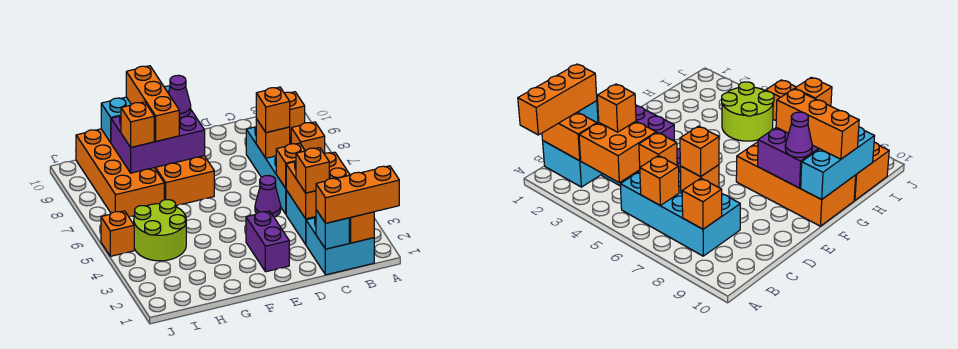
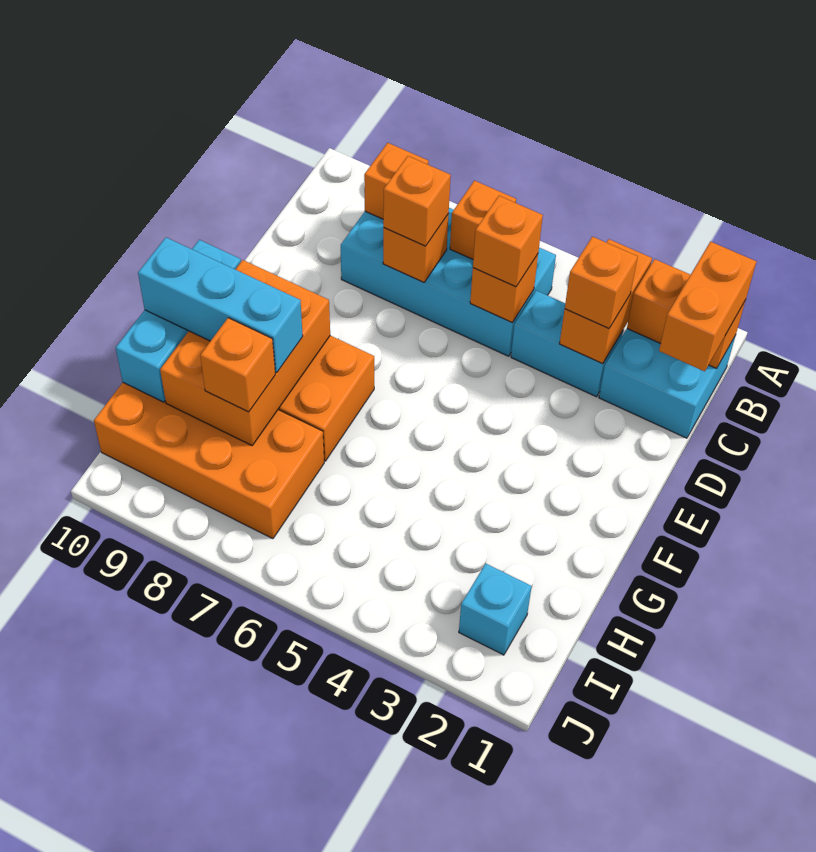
orange 1x3 brick [316,166,399,223] -> orange 1x2 brick [659,242,757,371]
orange 2x2 brick [286,152,350,219] -> orange 1x2 brick [560,239,652,364]
cyan 1x1 brick [316,210,349,249] -> cyan 1x1 brick moved to [459,564,532,655]
purple 1x1 cone [255,176,281,217] -> none
purple 1x2 brick [246,211,289,272] -> none
purple 2x3 brick [111,110,205,173] -> orange 2x3 brick [160,260,330,445]
purple 1x1 cone [168,75,191,118] -> none
orange 1x3 brick [126,66,179,141] -> cyan 1x3 brick [138,238,303,373]
lime 2x2 round brick [134,200,186,261] -> none
orange 1x1 brick [101,211,134,256] -> orange 1x1 brick moved to [473,196,543,287]

